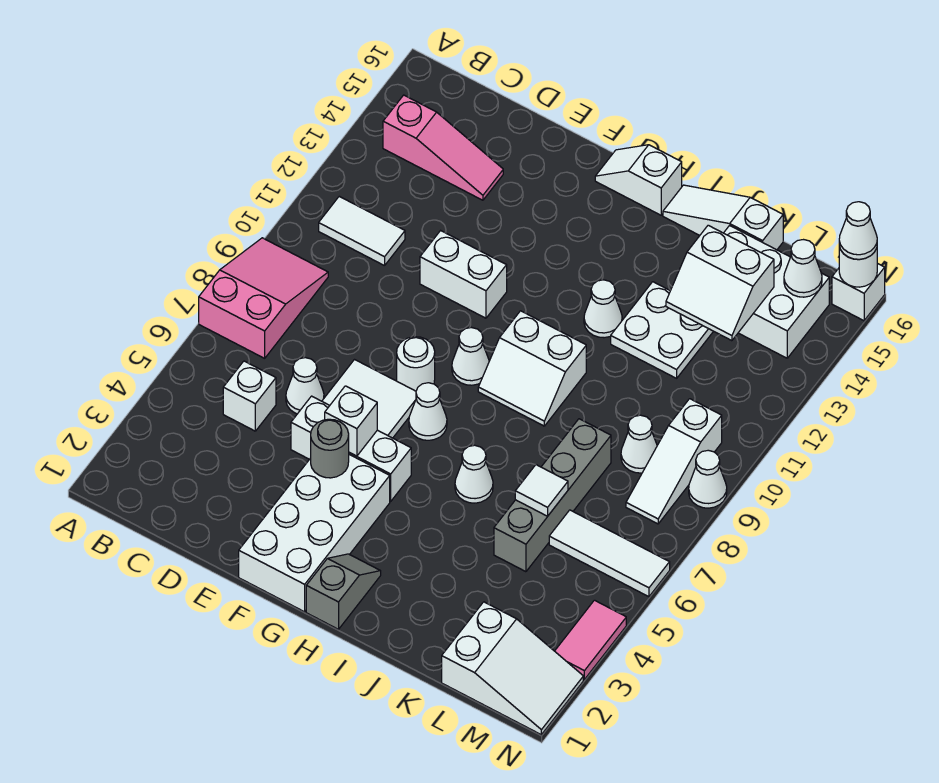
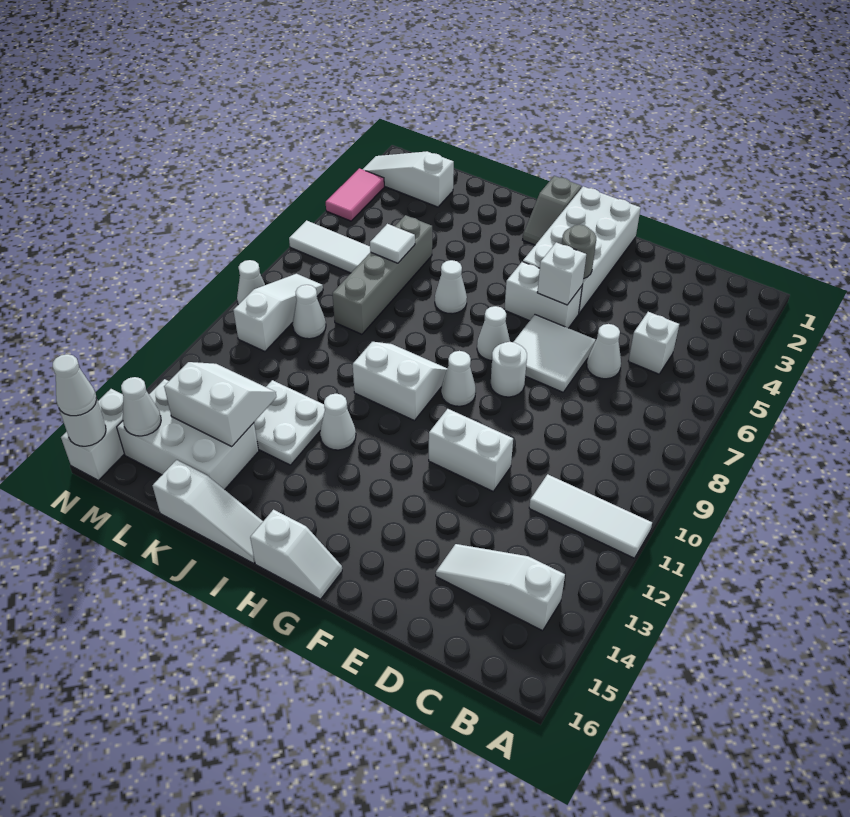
pink 2x3 slope [199,238,328,358] -> none
white 1x2 tile [319,196,405,266] -> white 1x3 tile [529,474,652,558]
pink 1x3 slope [383,95,503,200] -> white 1x3 slope [436,544,565,631]
white 1x3 brick [291,396,411,501] -> white 1x2 brick [504,261,582,328]
white 2x3 slope [442,602,583,735] -> white 1x3 slope [363,151,454,207]
white 1x1 brick [832,263,885,321] -> white 1x2 brick [61,389,124,480]

